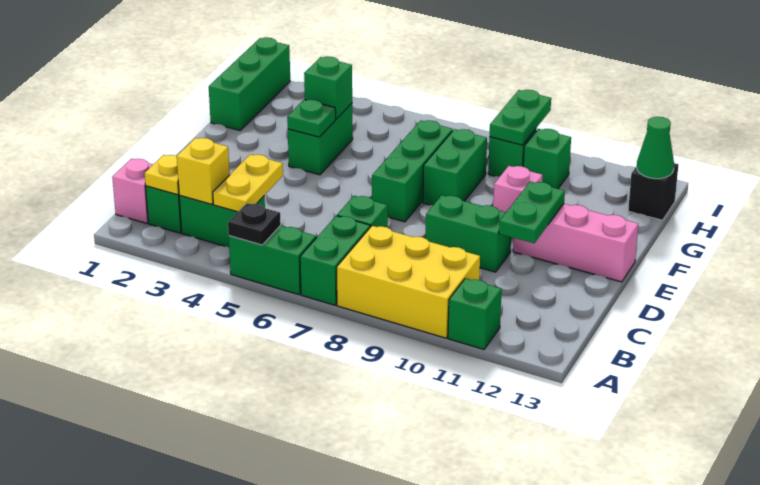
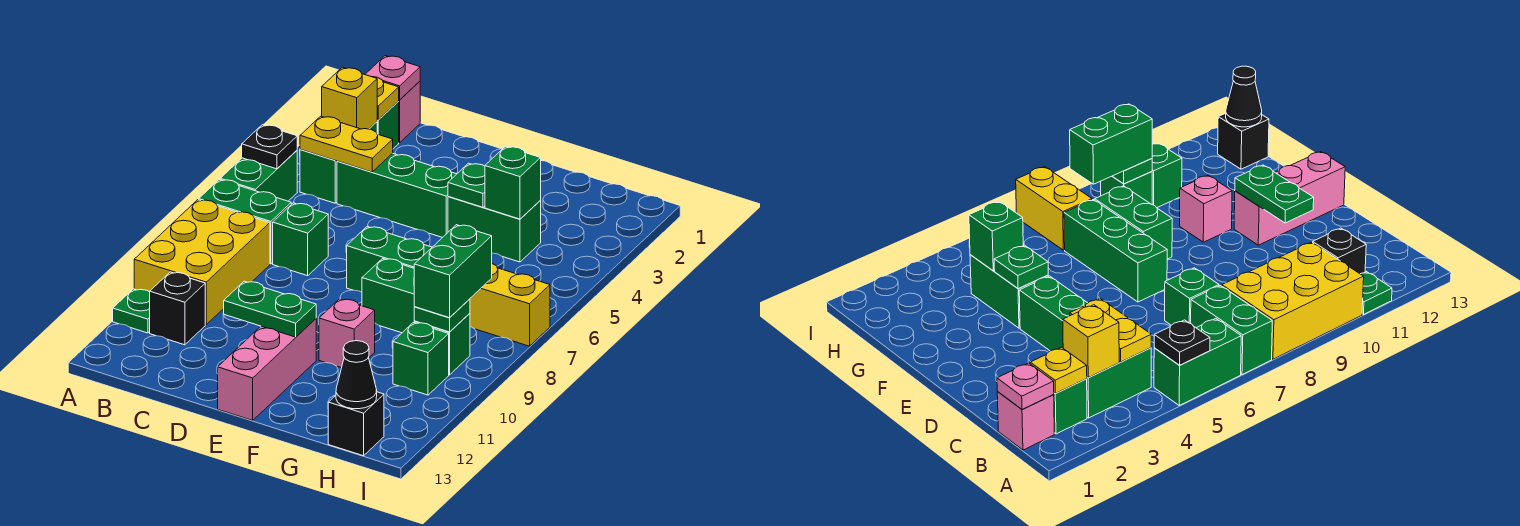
green 1x1 brick [448,278,502,349] -> green 1x1 plate [113,289,150,333]
none -> pink 1x1 plate [365,56,420,100]
none -> black 1x1 brick [150,272,205,345]
green 1x2 brick [426,195,511,272] -> green 1x2 brick moved to [414,225,492,318]
green 1x3 brick [209,37,290,130] -> green 1x3 brick moved to [337,153,456,238]
none -> yellow 1x2 brick [470,264,550,346]
green 1x2 plate [490,90,551,145] -> green 1x1 plate [414,299,470,332]
green 1x1 cone [637,117,674,179] -> black 1x1 cone [336,341,377,409]

